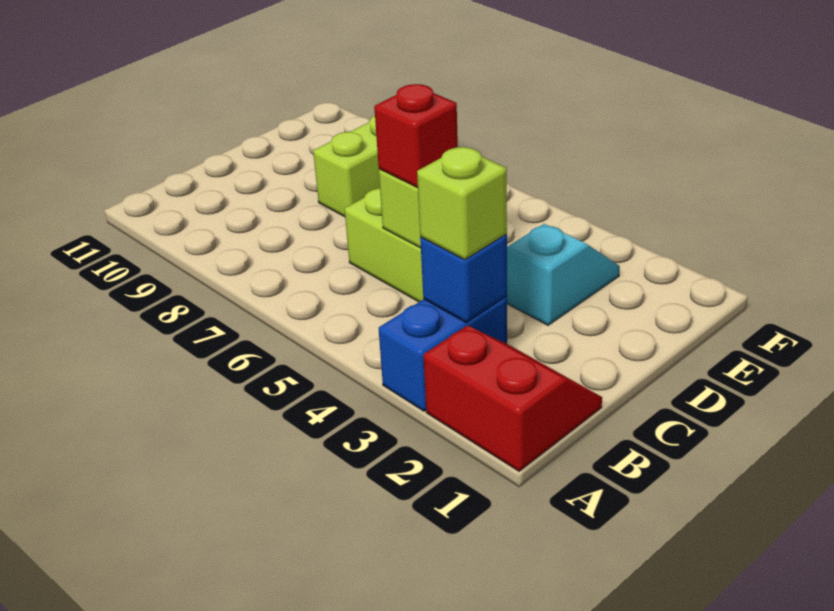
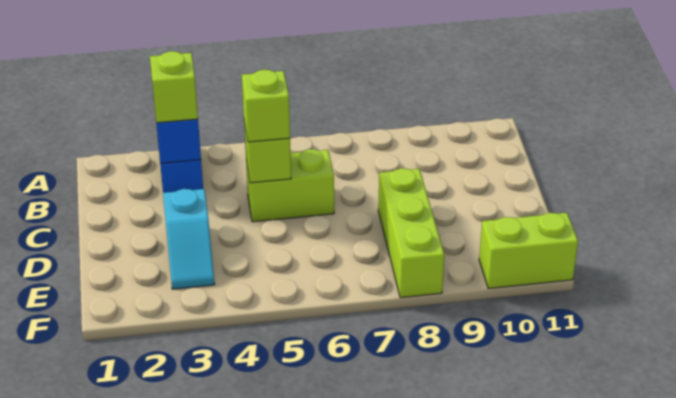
red 2x2 slope [424,326,602,471] -> none
red 1x1 brick [374,84,458,188] -> lime 1x1 brick [242,70,290,142]
none -> lime 1x2 brick [479,213,578,289]

